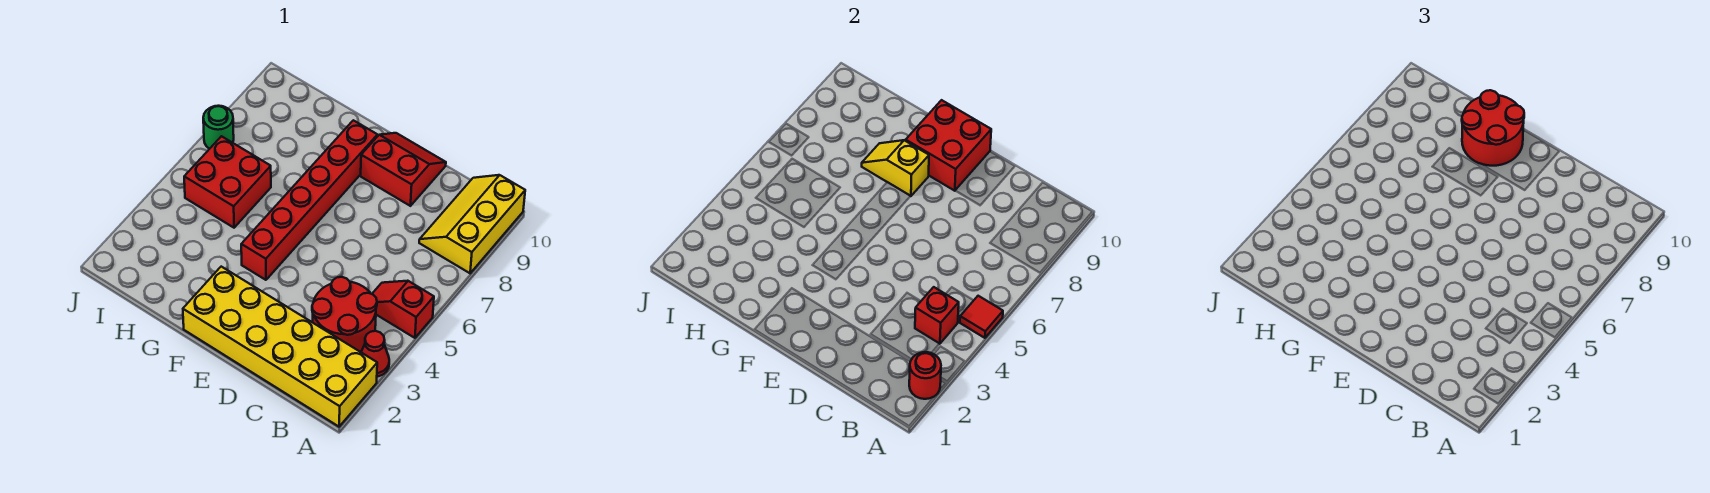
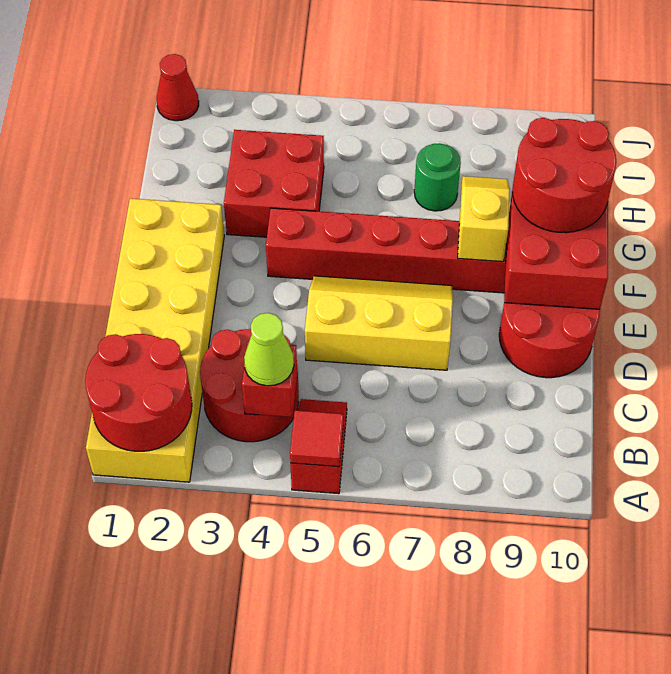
red 1x1 round brick [909,352,941,399] -> red 2x2 round brick [85,334,192,451]
red 1x1 cone [361,331,389,377] -> red 1x1 cone moved to [157,54,199,121]
yellow 2x3 slope [419,175,525,273] -> yellow 2x3 slope moved to [305,276,453,370]
none -> lime 1x1 cone [244,313,294,386]
red 2x2 slope [361,133,446,206] -> red 2x2 round brick [499,303,600,378]
red 2x2 brick [184,136,271,228] -> red 2x2 brick moved to [224,130,324,237]
green 1x1 round brick [203,106,234,149] -> green 1x1 round brick moved to [414,143,461,211]

